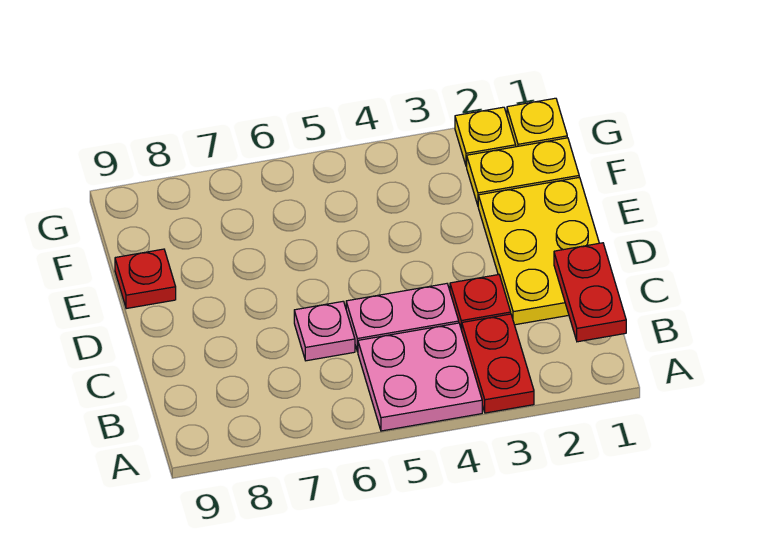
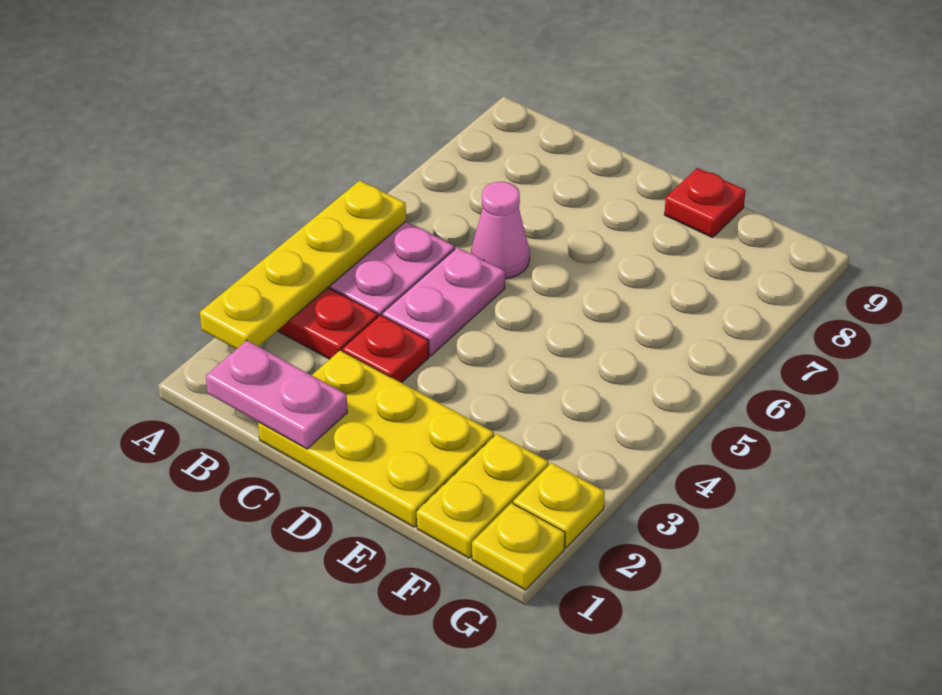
none -> yellow 1x4 plate [200,181,406,349]
red 1x2 plate [554,243,626,342] -> pink 1x2 plate [206,341,348,449]
pink 1x1 plate [294,301,355,361] -> pink 1x1 cone [471,182,530,279]

